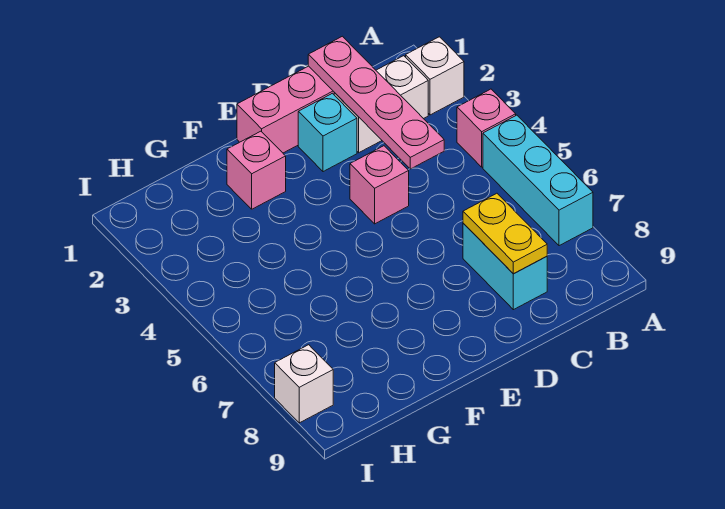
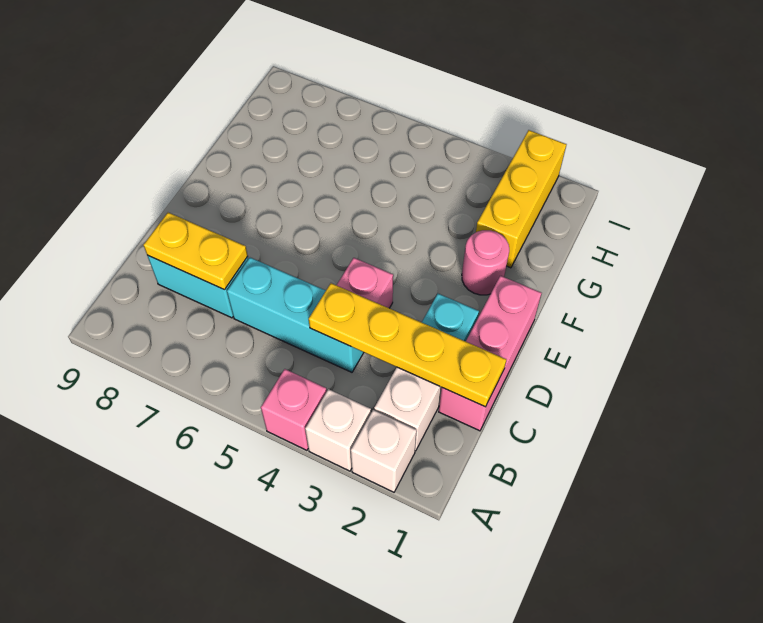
cyan 1x3 brick [483,115,593,246] -> cyan 1x3 brick moved to [227,258,364,372]
pink 1x4 plate [308,36,444,169] -> yellow 1x4 plate [309,283,506,407]
pink 1x1 brick [227,131,286,209] -> pink 1x1 round brick [462,230,509,295]
none -> yellow 1x3 brick [476,130,567,268]
white 1x1 brick [275,345,333,423] -> white 1x1 brick moved to [305,389,371,471]

